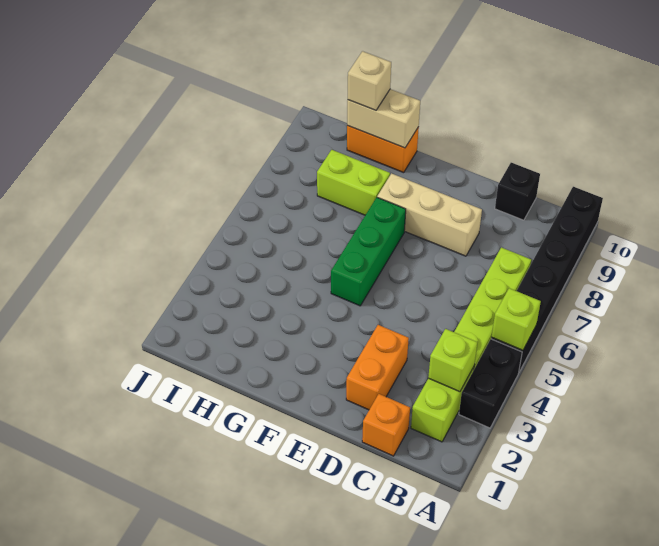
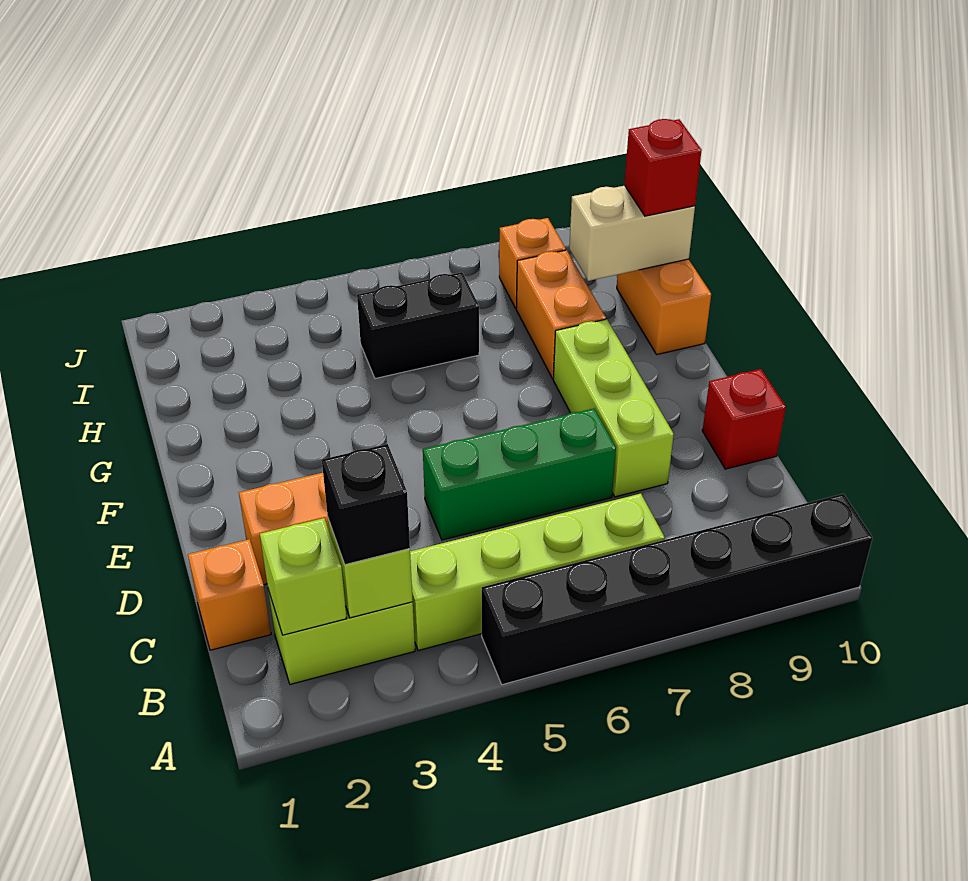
black 1x2 brick [459,339,522,428] -> black 1x2 brick moved to [357,272,479,378]
lime 1x1 brick [492,288,541,350] -> lime 1x1 brick moved to [260,518,347,635]
black 1x1 brick [495,163,540,220] -> black 1x1 brick moved to [322,444,410,565]
tan 1x3 brick [377,173,482,256] -> lime 1x3 brick [553,319,674,497]
none -> red 1x1 brick [702,369,786,469]
green 1x3 brick [331,198,406,306] -> green 1x3 brick moved to [423,408,616,540]
lime 1x2 brick [317,150,390,215] -> orange 1x2 brick [516,250,606,378]
tan 1x2 brick [347,89,420,148] -> tan 1x2 brick turned to [569,186,695,281]
tan 1x1 brick [348,51,391,110] -> red 1x1 brick [624,119,702,216]
none -> orange 1x1 brick [499,218,566,308]

